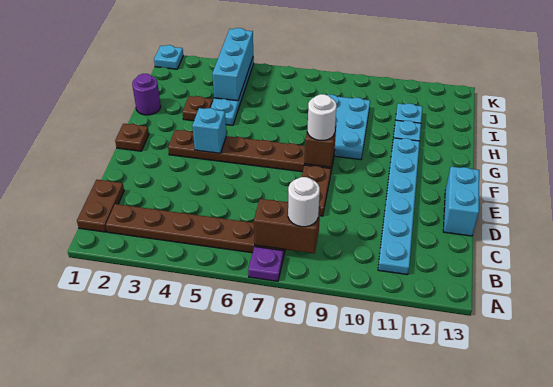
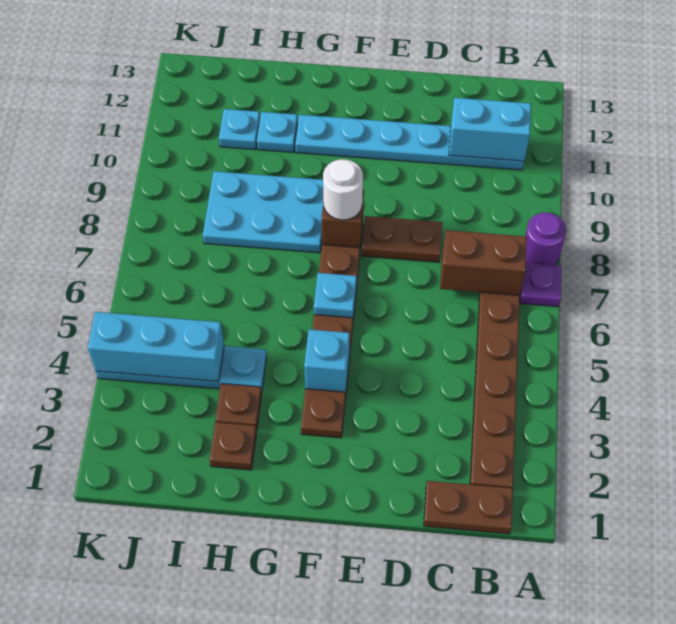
brown 1x2 brick [254,199,320,253] -> brown 1x2 brick turned to [440,230,527,295]
white 1x1 round brick [288,177,320,227] -> none
cyan 1x2 brick [443,167,479,236] -> cyan 1x2 brick moved to [449,98,531,161]
brown 1x1 plate [115,124,149,151] -> brown 1x1 plate moved to [209,422,257,470]
purple 1x1 round brick [132,74,161,115] -> purple 1x1 round brick moved to [525,213,566,265]
cyan 1x1 plate [154,45,183,69] -> cyan 1x1 plate moved to [314,273,357,318]

